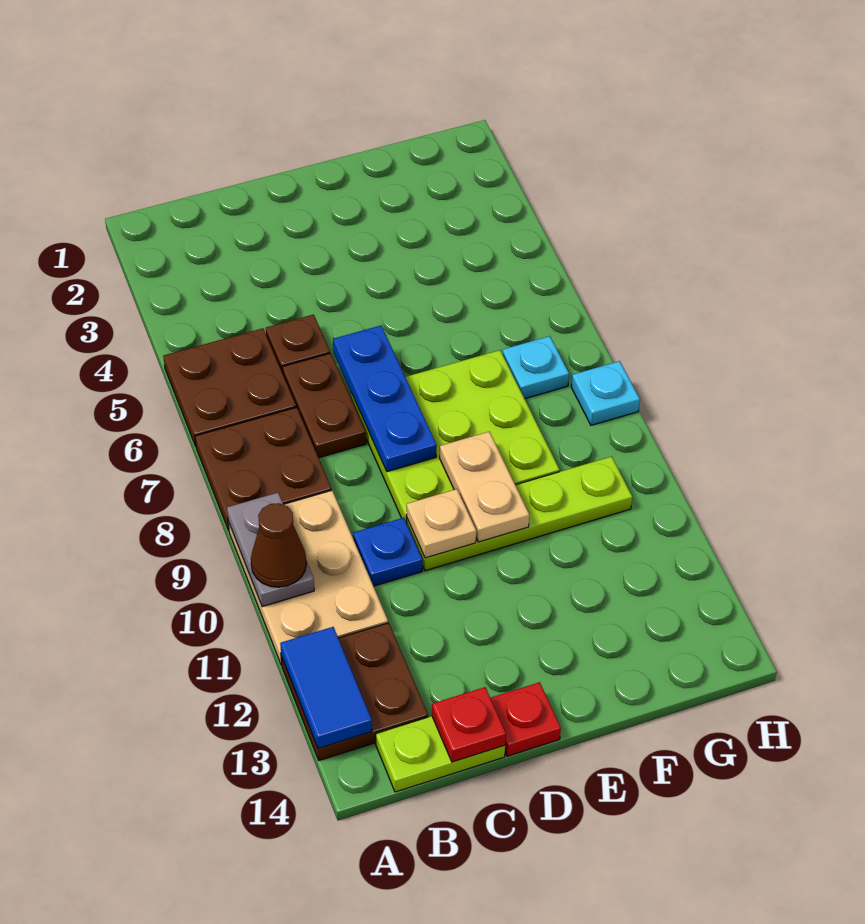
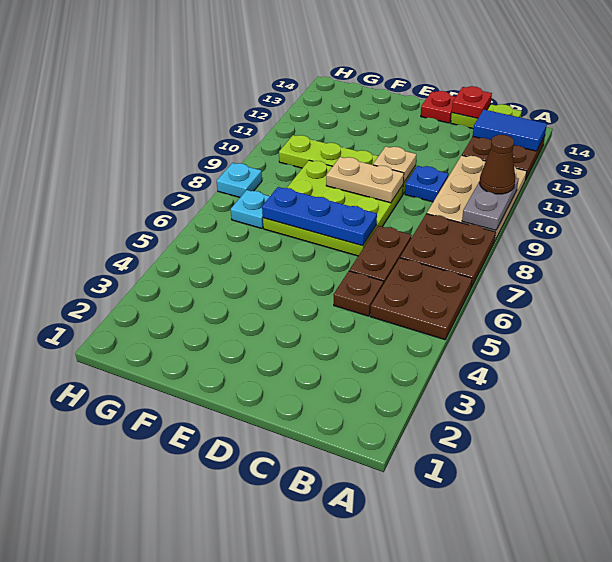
blue 1x2 tile [280,627,372,748] -> blue 1x2 tile turned to [473,110,547,151]
blue 1x3 plate [333,326,437,472] -> blue 1x3 plate turned to [262,187,377,246]
tan 1x2 plate [440,432,529,542] -> tan 1x2 plate turned to [326,157,404,203]

